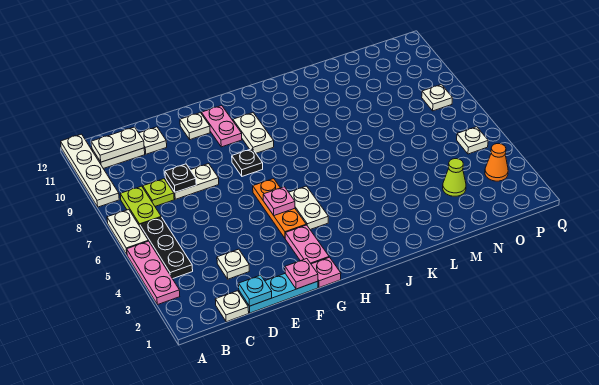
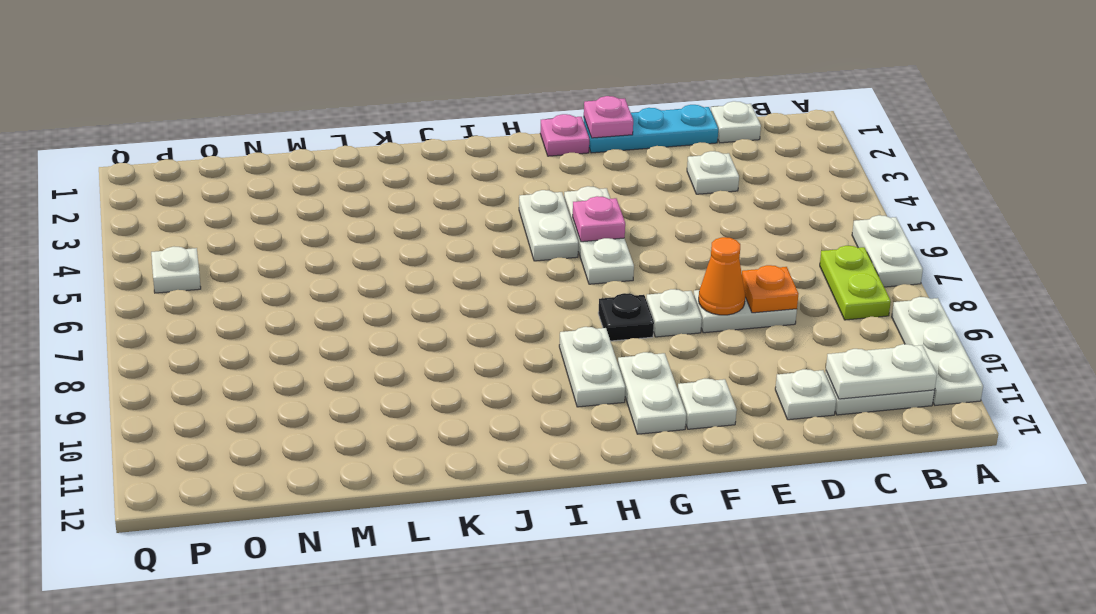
pink 1x3 plate [127,241,180,305] -> none
white 1x4 plate [61,134,119,207] -> white 1x3 plate [892,297,983,405]
black 1x3 plate [140,217,193,279] -> none
lime 1x1 plate [143,179,174,206] -> none
cyan 1x1 plate [239,275,272,306] -> none
black 1x1 plate [165,164,196,192] -> orange 1x1 plate [742,265,798,313]
pink 1x2 plate [285,225,329,264] -> none
orange 1x3 plate [253,179,306,238] -> white 1x3 plate [564,186,634,284]
pink 1x2 plate [202,106,242,147] -> white 1x2 plate [618,352,686,434]
lime 1x1 cone [443,159,466,196] -> none
orange 1x1 cone [485,144,508,181] -> orange 1x1 cone moved to [699,237,745,315]
white 1x1 plate [422,85,452,111] -> white 1x1 plate moved to [646,289,702,337]

